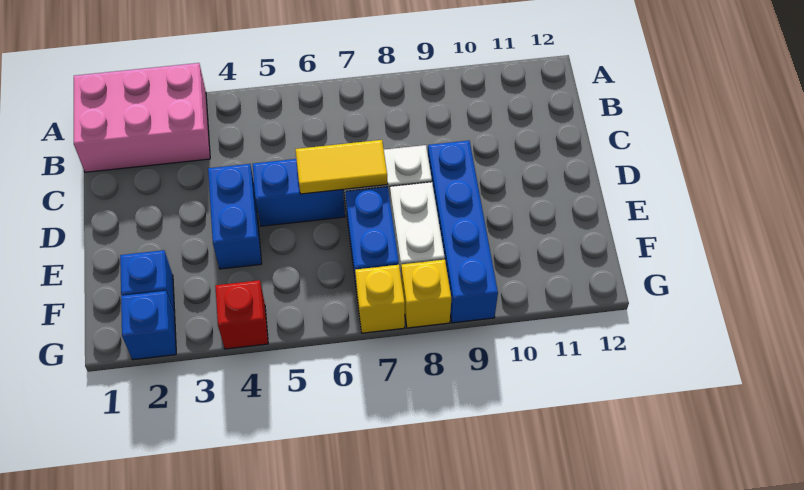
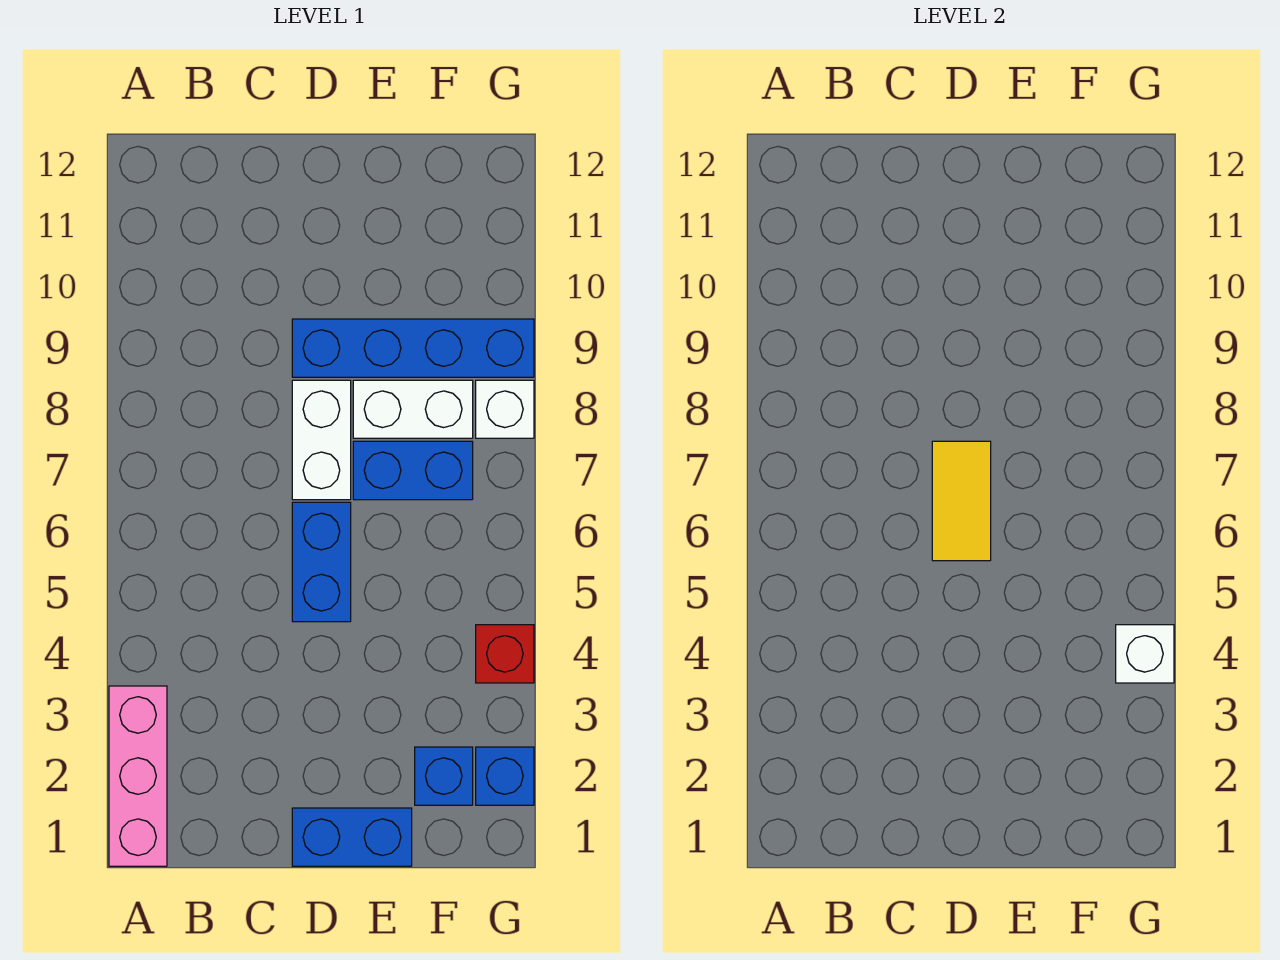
pink 2x3 brick [74,63,210,172] -> pink 1x3 brick [109,686,167,866]
blue 1x2 brick [208,164,262,269] -> blue 1x2 brick moved to [292,808,412,866]
none -> white 1x1 brick [1116,625,1174,683]
yellow 1x1 brick [355,265,405,333] -> none
yellow 1x1 brick [401,260,451,328] -> white 1x1 brick [476,380,534,438]

